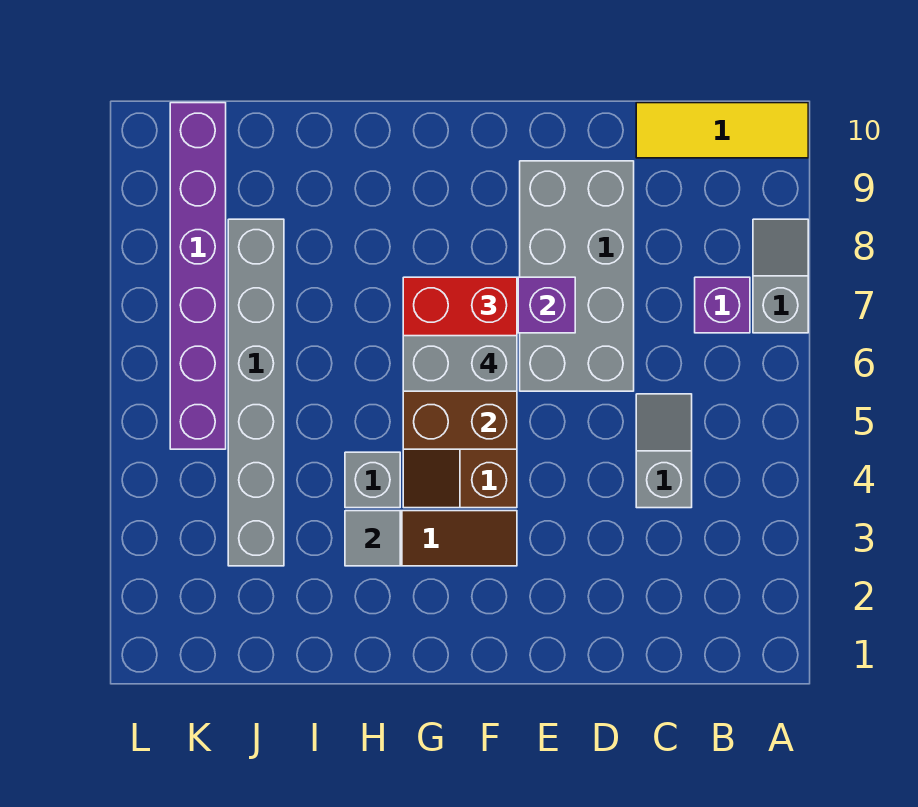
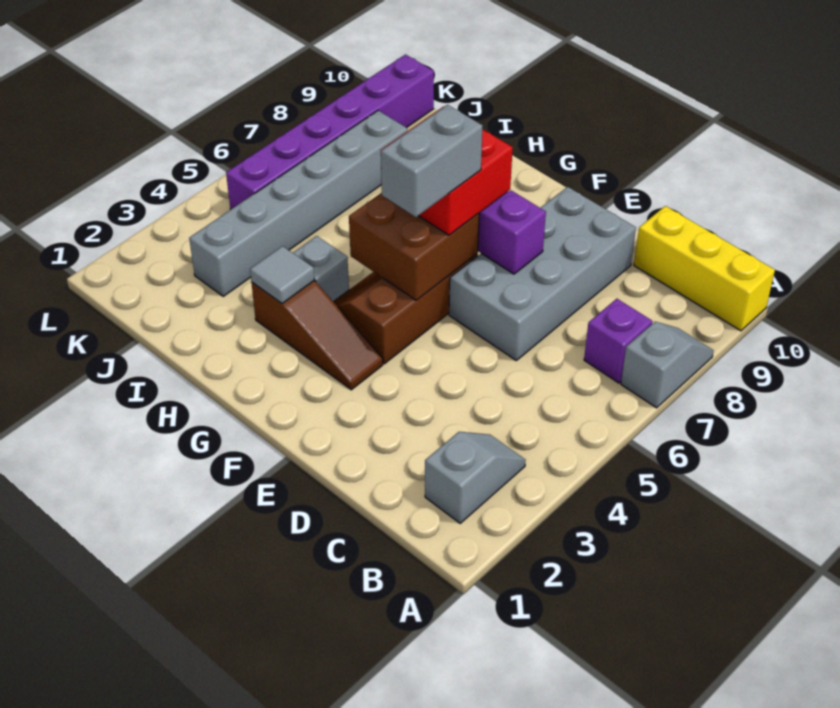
yellow 1x3 tile [636,103,808,158] -> yellow 1x3 brick [634,206,775,331]
grey 1x2 slope [636,394,692,508] -> grey 1x2 slope moved to [425,432,526,523]
grey 1x2 brick [403,336,517,391] -> grey 1x2 brick turned to [381,105,482,217]

